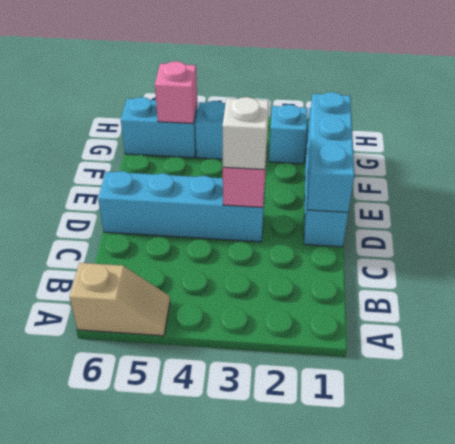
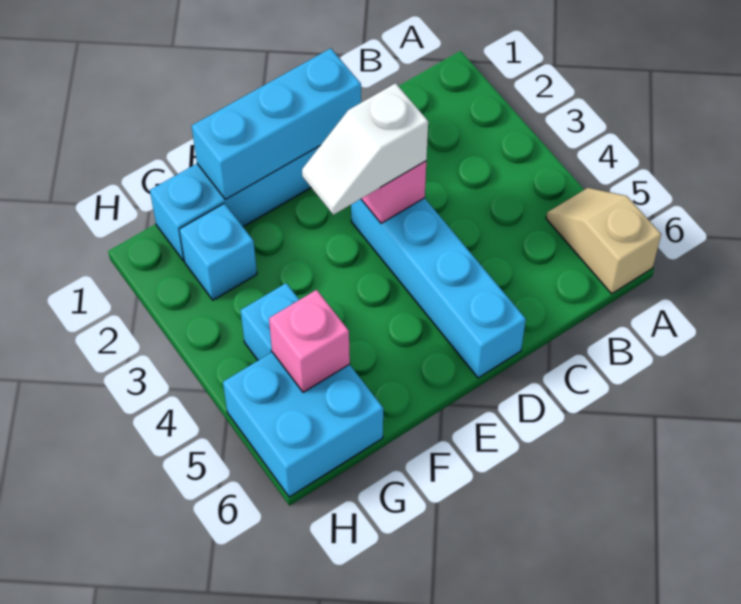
cyan 1x2 brick [121,97,198,158] -> cyan 2x2 brick [223,352,383,497]

